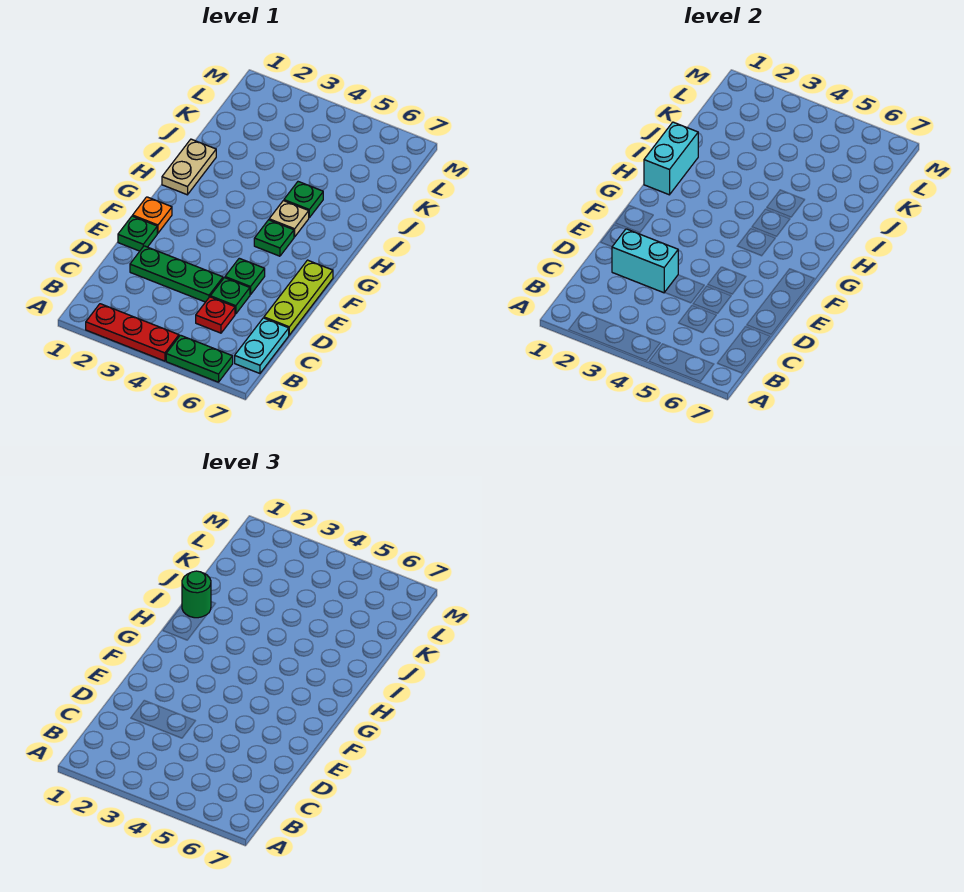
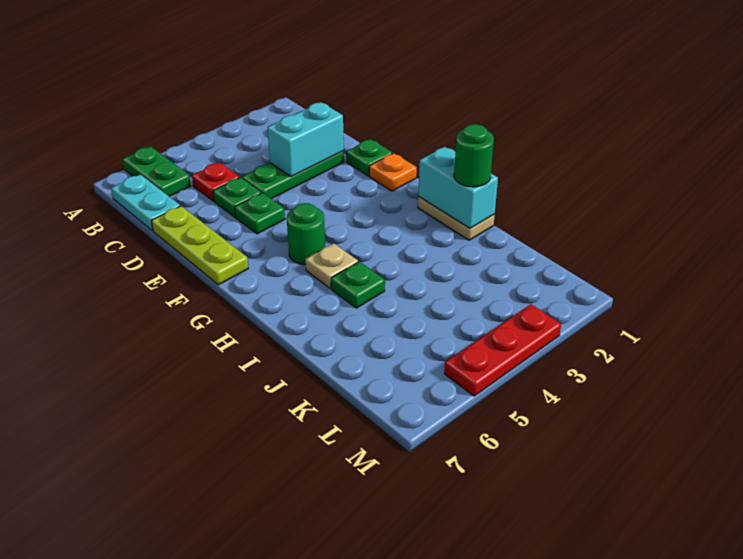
red 1x3 plate [86,304,179,361] -> red 1x3 plate moved to [444,304,561,396]
green 1x2 plate [166,335,233,382] -> green 1x2 plate turned to [123,146,191,196]
green 1x1 plate [254,220,294,256] -> green 1x1 round brick [287,203,325,265]

